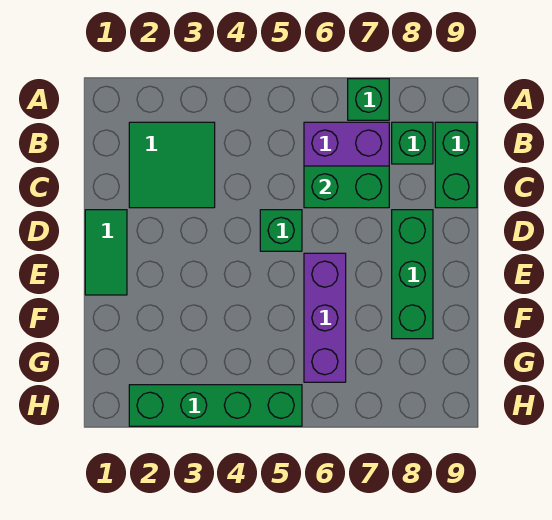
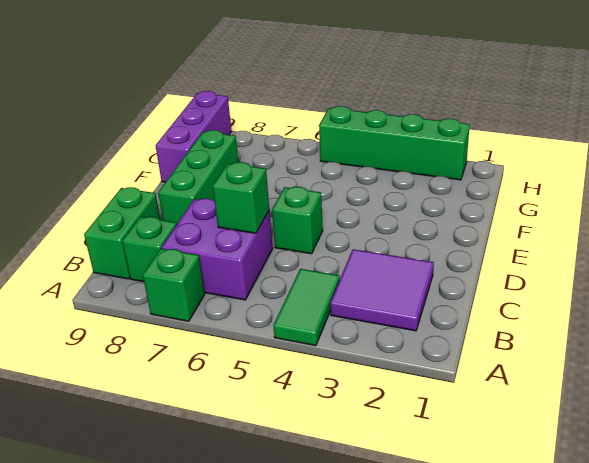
green 2x2 tile [129,122,215,208] -> purple 2x2 tile [330,249,434,331]
green 1x2 brick [304,166,389,208] -> green 1x1 brick [213,162,269,233]
green 1x2 tile [85,210,127,295] -> green 1x2 tile moved to [273,269,340,346]
purple 1x3 brick [304,253,346,382] -> purple 1x3 brick moved to [155,91,231,182]

